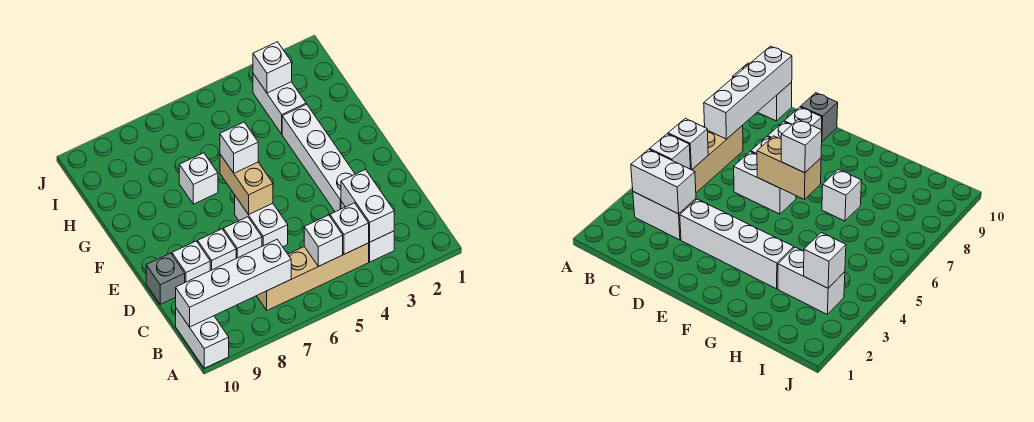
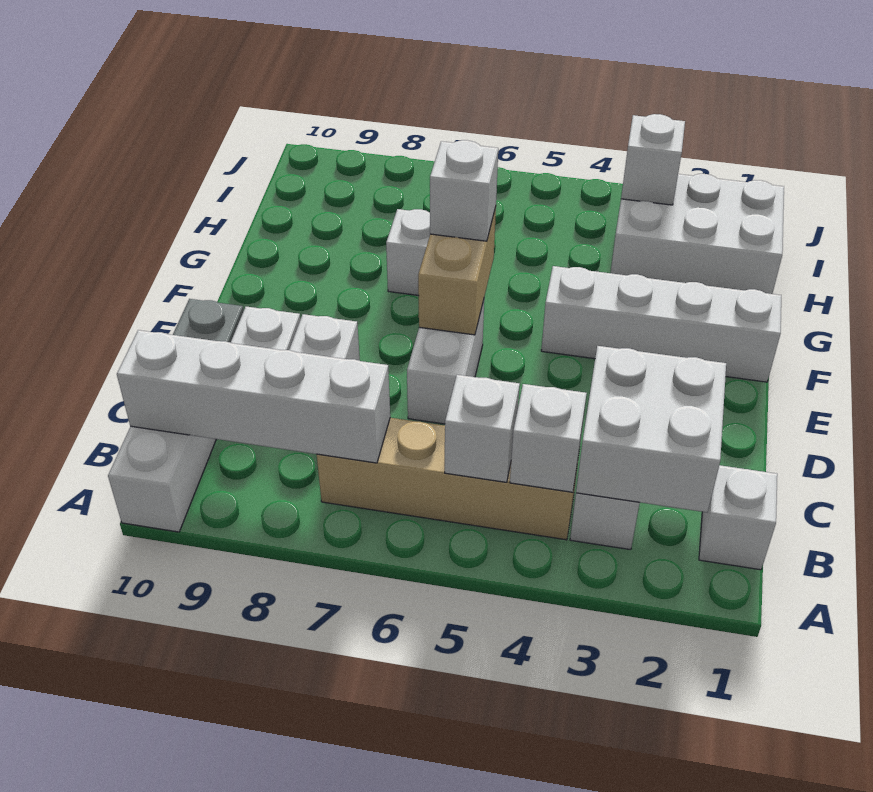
white 1x2 brick [341,169,394,242] -> white 2x2 brick [576,346,726,512]
white 1x4 brick [282,104,355,212] -> white 1x4 brick turned to [541,266,781,382]
white 1x1 brick [223,217,262,258] -> white 1x1 brick moved to [699,465,777,570]
white 1x2 brick [253,74,306,134] -> white 2x3 brick [611,174,784,294]

